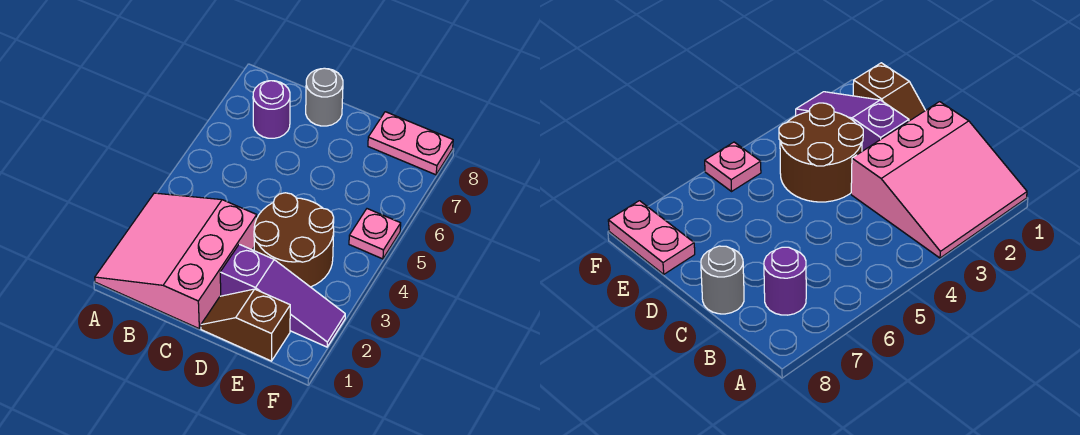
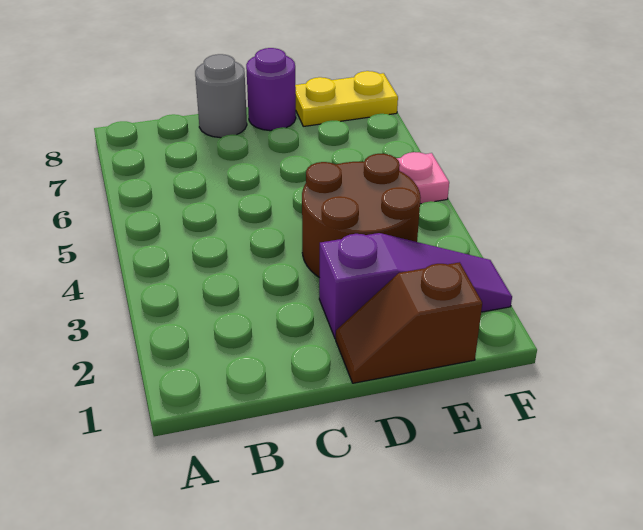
pink 3x3 slope [95,193,257,329] -> none
purple 1x1 round brick [253,81,290,138] -> purple 1x1 round brick moved to [246,48,296,131]
pink 1x2 plate [368,112,453,175] -> yellow 1x2 plate [295,71,398,126]

